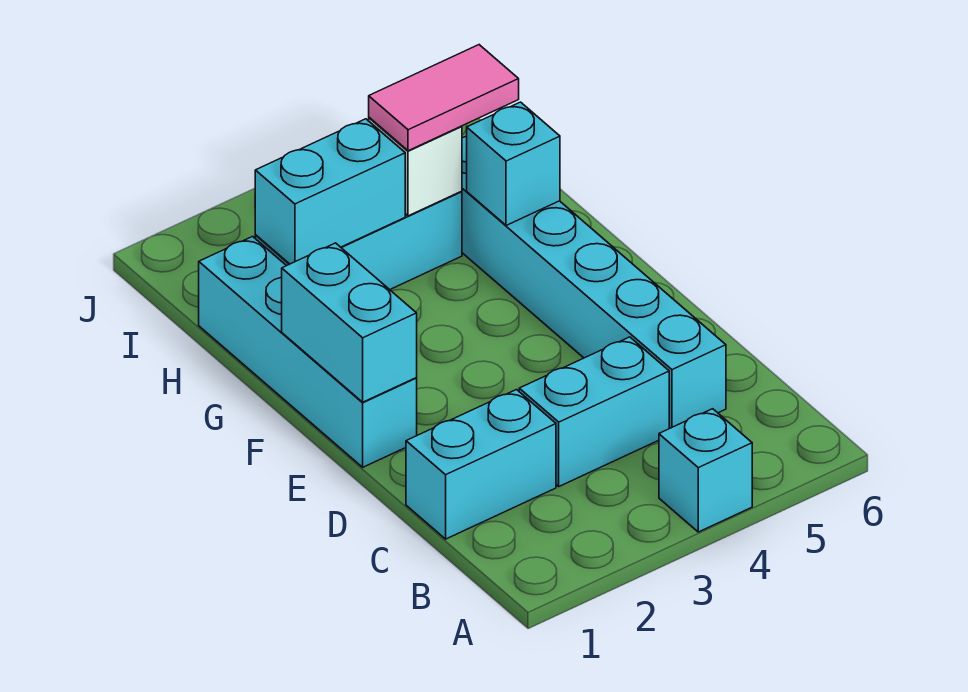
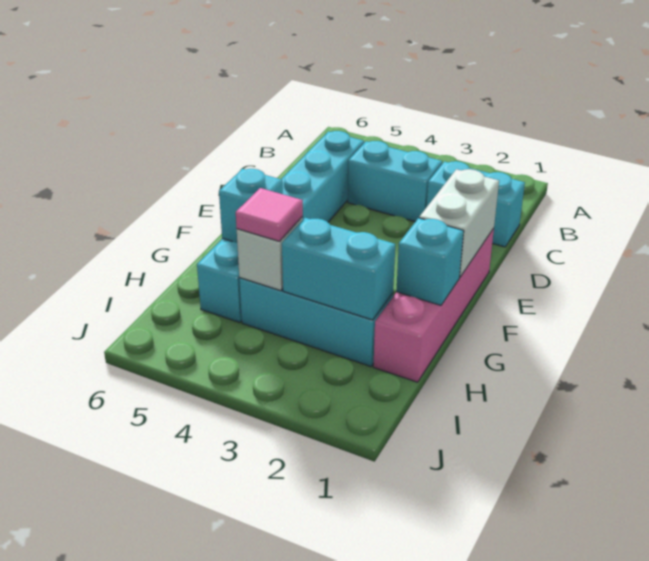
cyan 1x1 brick [659,409,752,532] -> cyan 1x1 brick moved to [396,218,464,305]
cyan 1x4 brick [199,236,417,467] -> pink 1x4 brick [373,228,494,382]
cyan 1x2 brick [282,243,417,402] -> white 1x2 brick [419,169,499,277]
pink 1x2 tile [369,45,519,151] -> pink 1x1 tile [236,188,303,241]

